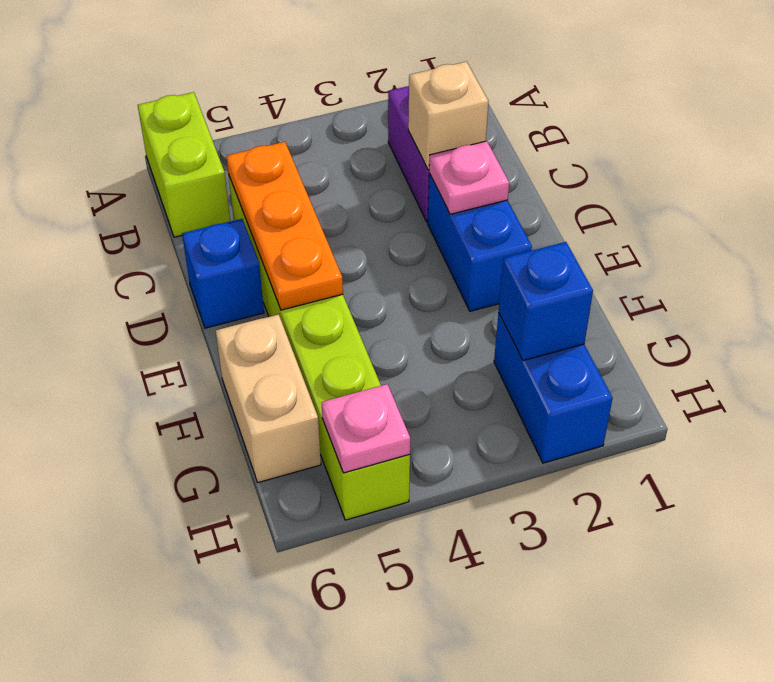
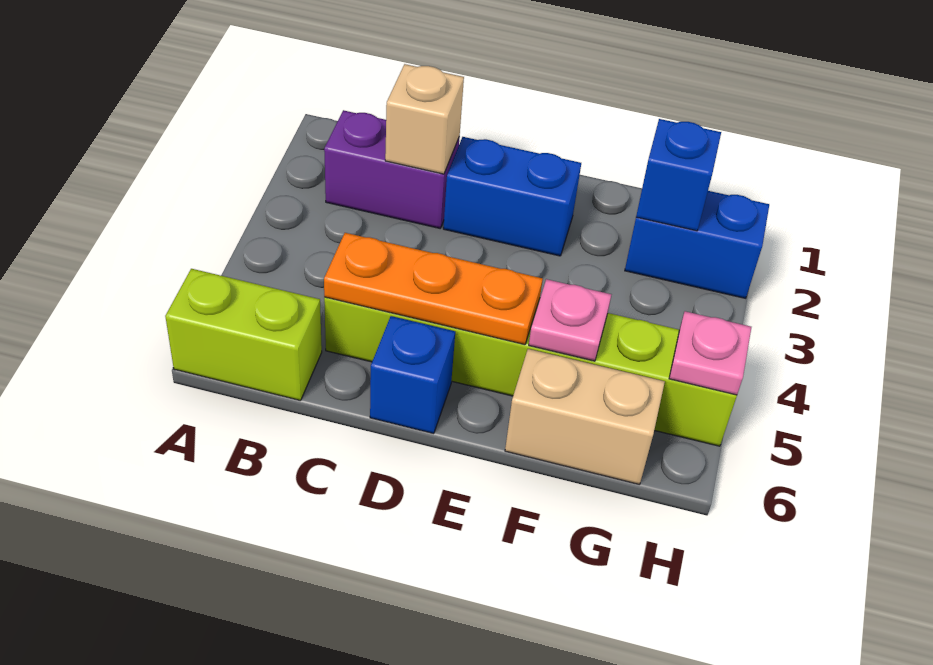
pink 1x1 plate [429,141,509,214] -> pink 1x1 plate moved to [529,279,611,361]

